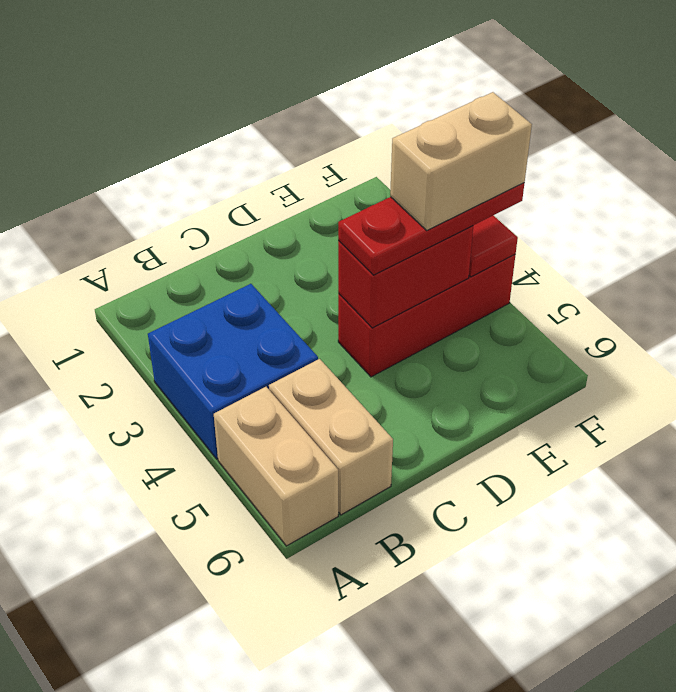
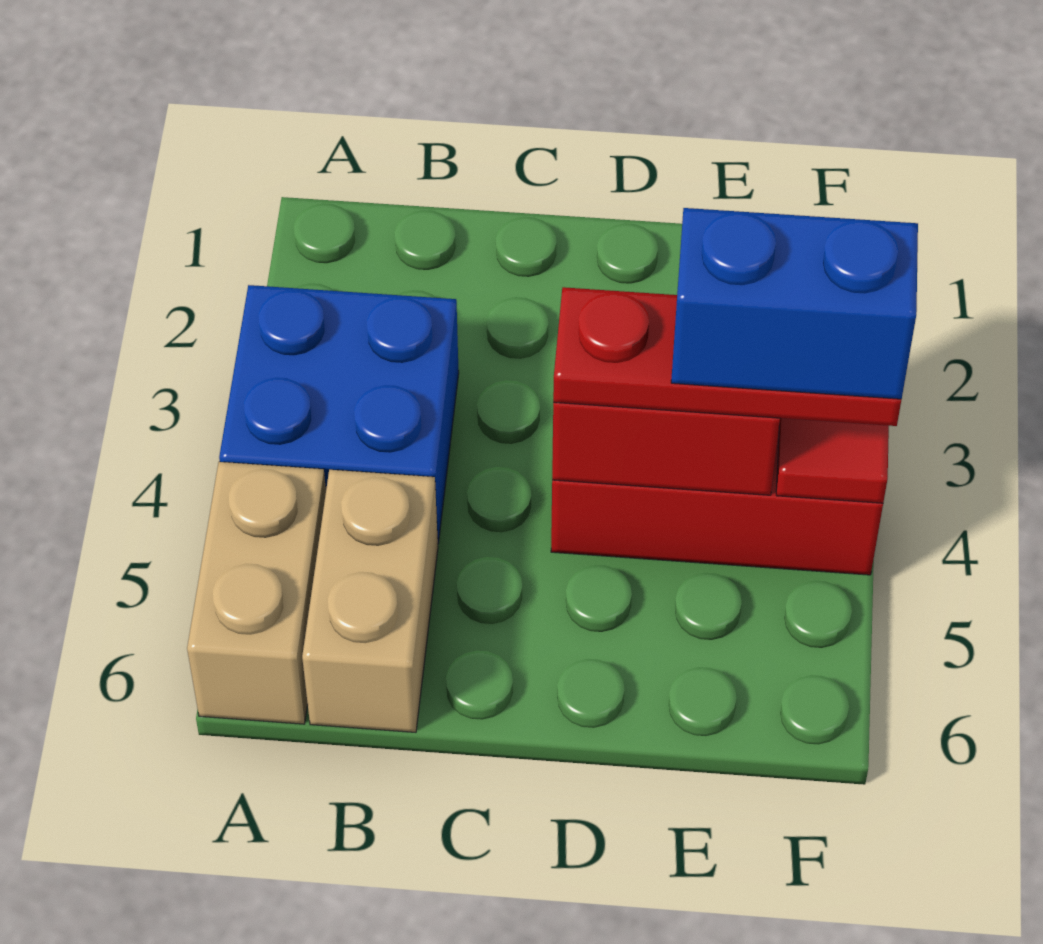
tan 1x2 brick [390,92,532,230] -> blue 1x2 brick [671,208,918,399]

